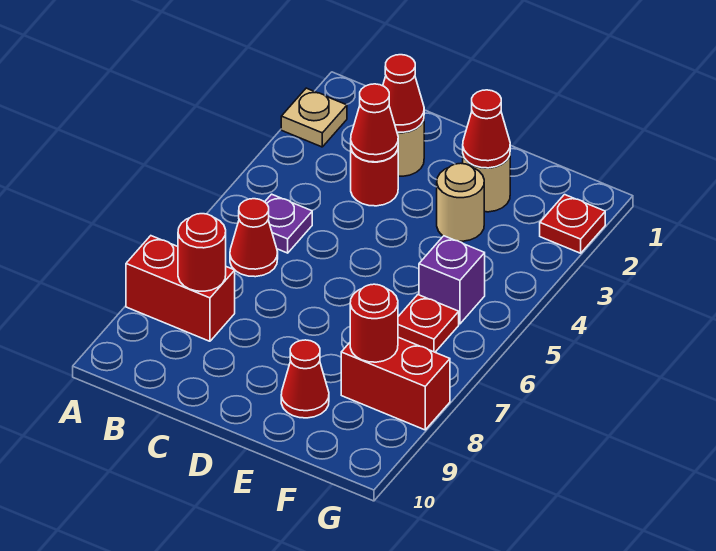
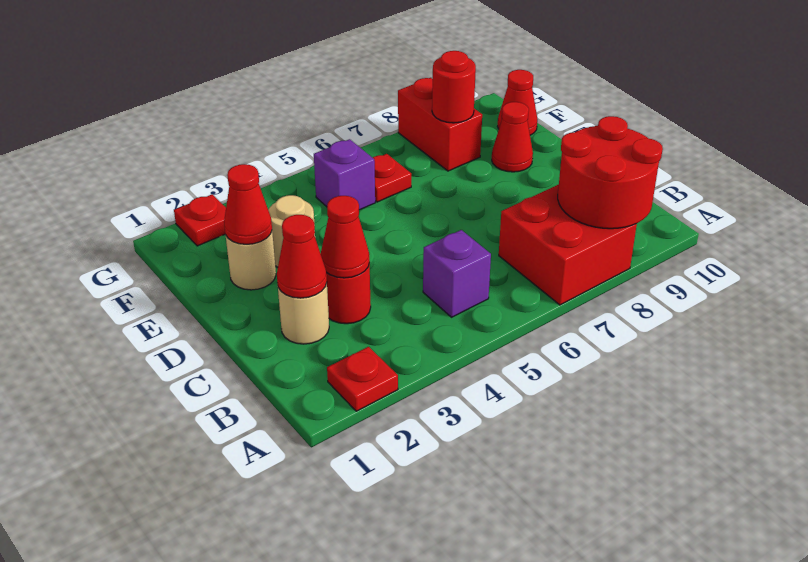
tan 1x1 plate [281,88,347,147] -> red 1x1 plate [327,347,398,411]
red 1x2 brick [126,236,235,341] -> red 2x2 brick [499,184,637,305]
purple 1x1 plate [265,194,312,253] -> purple 1x1 brick [423,230,491,317]
red 1x1 cone [230,199,278,277] -> red 1x1 cone moved to [498,70,537,135]
red 1x1 round brick [178,214,226,291] -> red 2x2 round brick [558,116,663,229]

